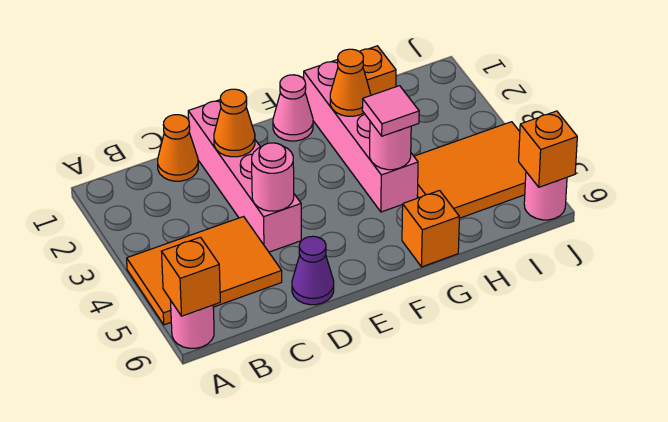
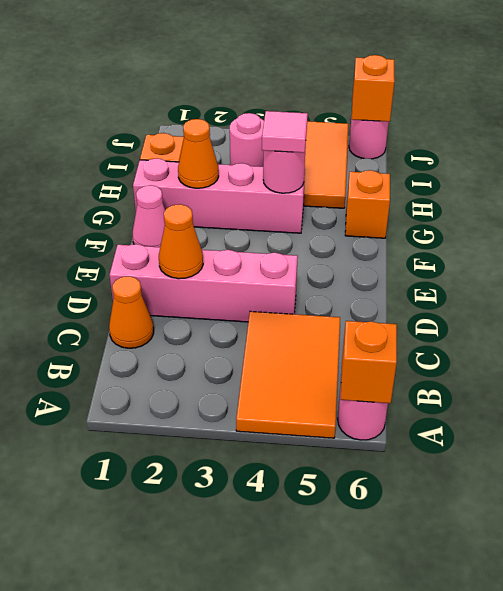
pink 1x1 round brick [252,143,294,211] -> pink 1x1 round brick moved to [230,113,264,167]
purple 1x1 cone [292,236,334,305] -> none

